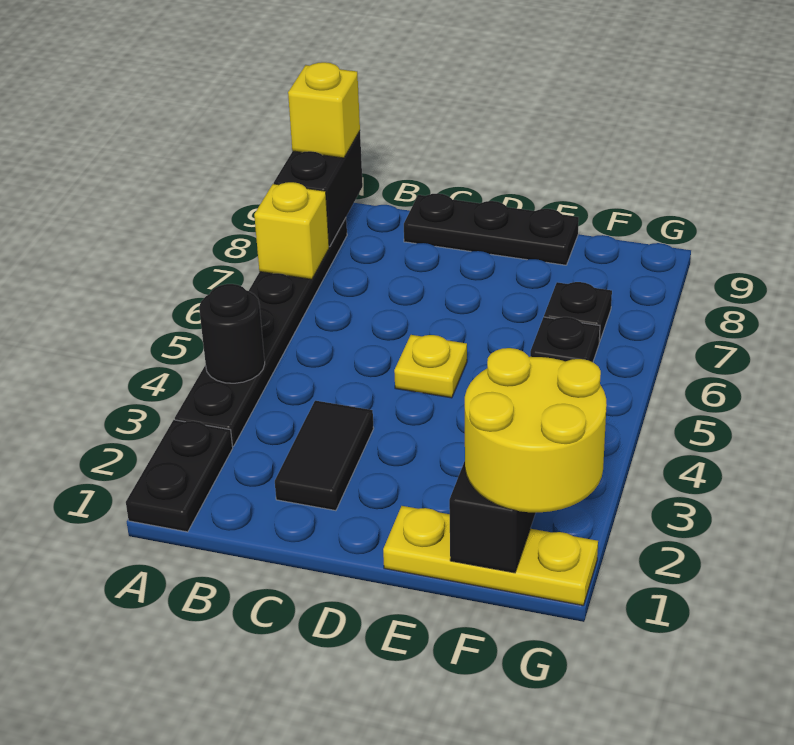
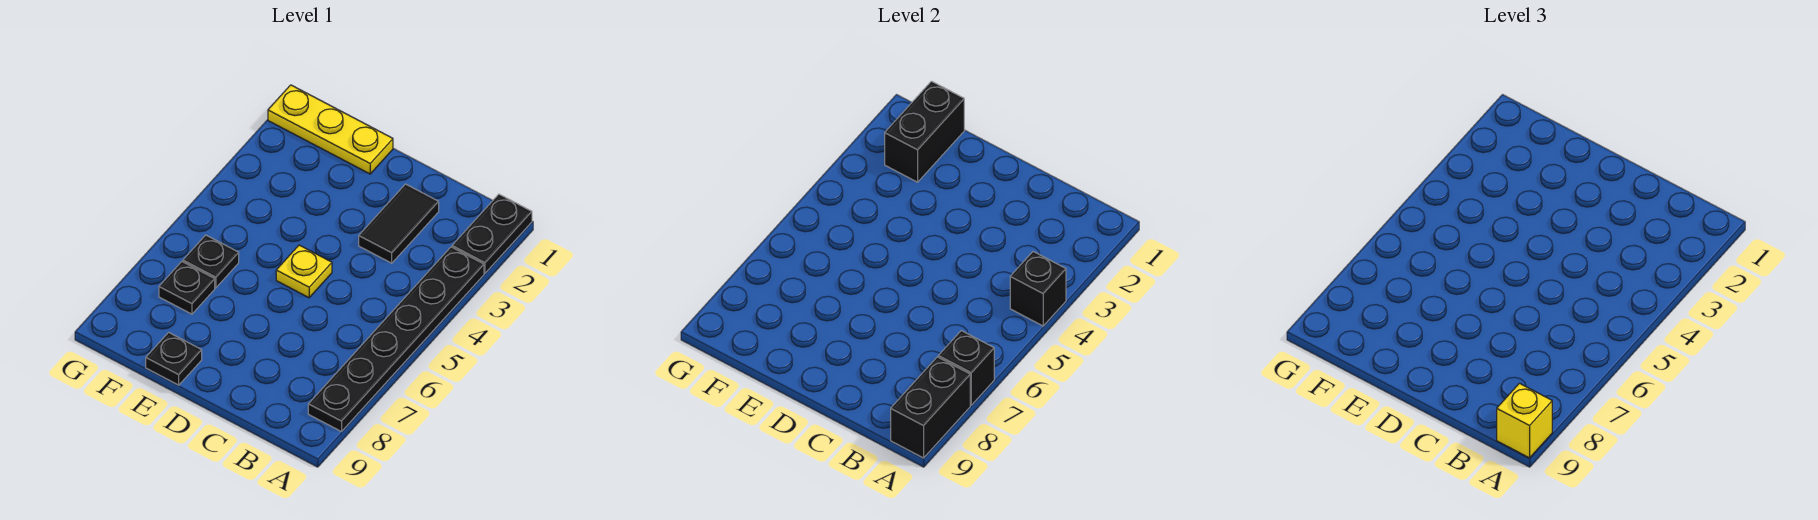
black 1x1 round brick [199,284,265,383] -> black 1x1 brick [1010,252,1066,326]
yellow 1x1 brick [254,182,329,279] -> black 1x1 brick [938,331,994,405]
black 1x3 plate [404,194,579,265] -> black 1x1 plate [146,332,202,385]
yellow 2x2 round brick [465,348,607,512] -> none

